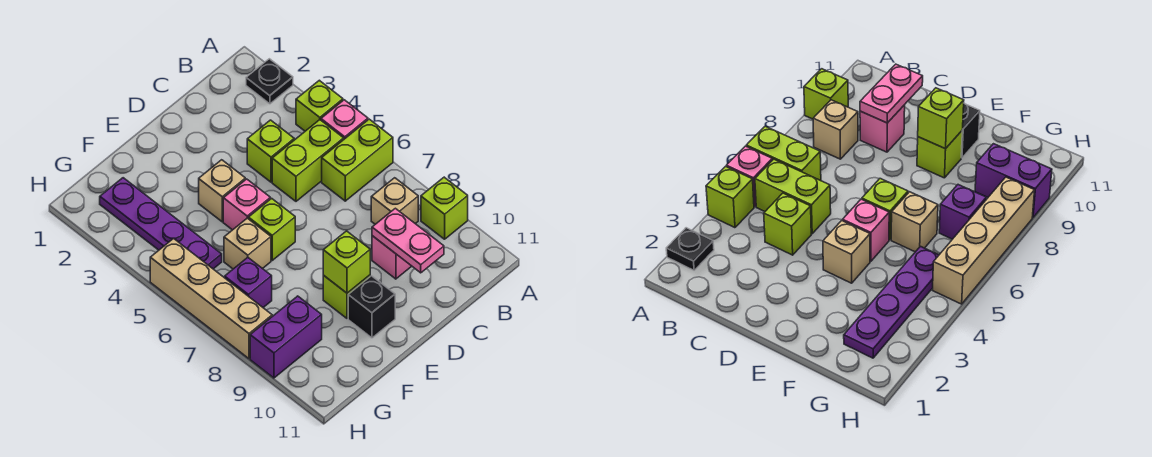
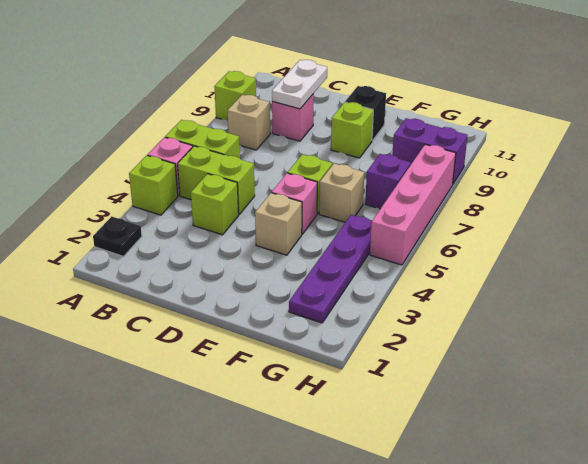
pink 1x2 plate [372,208,444,273] -> white 1x2 plate [272,60,327,109]
lime 1x1 brick [323,231,370,293] -> none
tan 1x4 brick [150,238,272,359] -> pink 1x4 brick [370,144,456,265]

